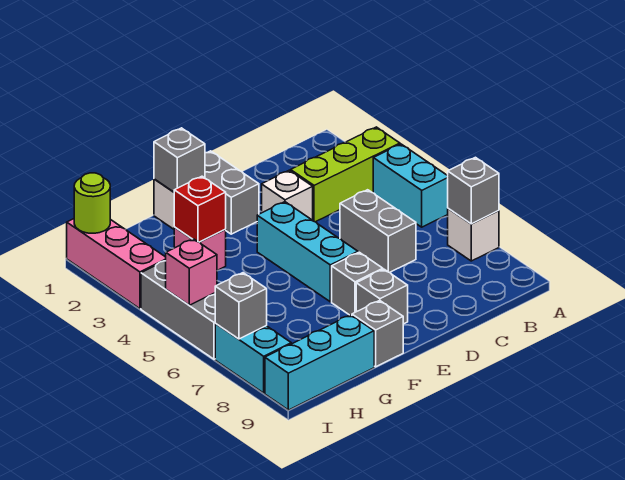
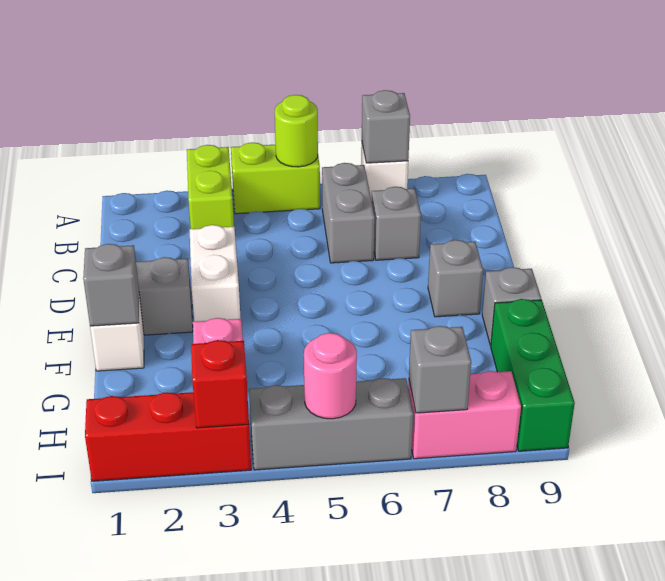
lime 1x3 brick [291,127,400,222] -> lime 1x2 brick [187,145,234,229]
cyan 1x2 brick [373,144,448,227] -> lime 1x2 brick [231,142,320,214]
grey 1x2 brick [340,190,416,273] -> grey 1x2 brick turned to [322,163,375,263]
white 1x1 brick [262,170,313,220] -> white 1x2 brick [190,225,241,322]
cyan 1x3 brick [257,202,358,302] -> none
grey 1x1 brick [332,252,383,315] -> grey 1x1 brick moved to [372,187,421,260]
red 1x1 brick [174,176,226,242] -> red 1x1 brick moved to [191,340,249,428]
cyan 1x3 brick [265,315,374,410] -> green 1x3 brick [491,299,575,451]
pink 1x3 brick [67,219,166,309] -> red 1x3 brick [85,392,251,481]
lime 1x1 round brick [74,173,110,233] -> lime 1x1 round brick moved to [275,95,318,167]
pink 1x1 brick [166,239,217,305] -> pink 1x1 round brick [304,333,357,419]
cyan 1x2 brick [215,324,291,393] -> pink 1x2 brick [408,371,521,459]

